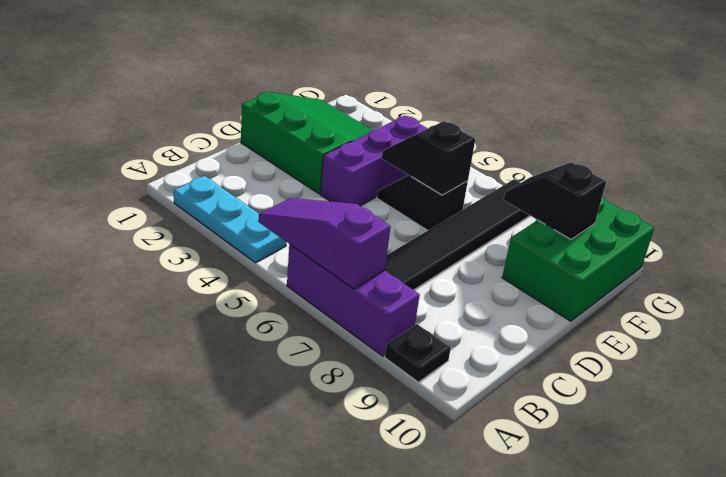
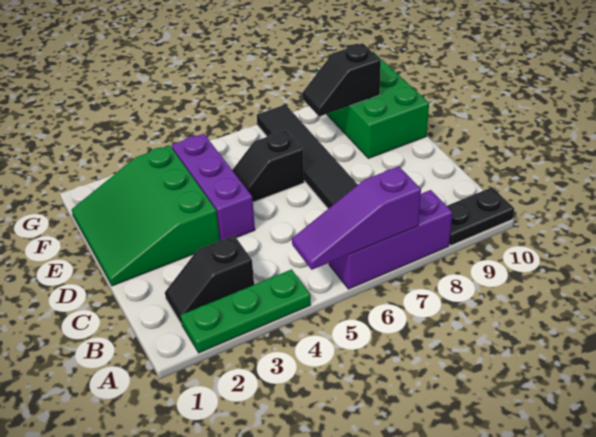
cyan 1x3 plate [174,176,286,263] -> green 1x3 plate [181,269,311,353]
black 1x1 plate [385,324,451,382] -> black 1x2 plate [447,187,514,245]
green 3x3 slope [241,92,372,194] -> green 3x3 slope turned to [72,145,220,286]
black 1x2 slope [382,121,475,195] -> black 1x2 slope moved to [165,236,254,324]

